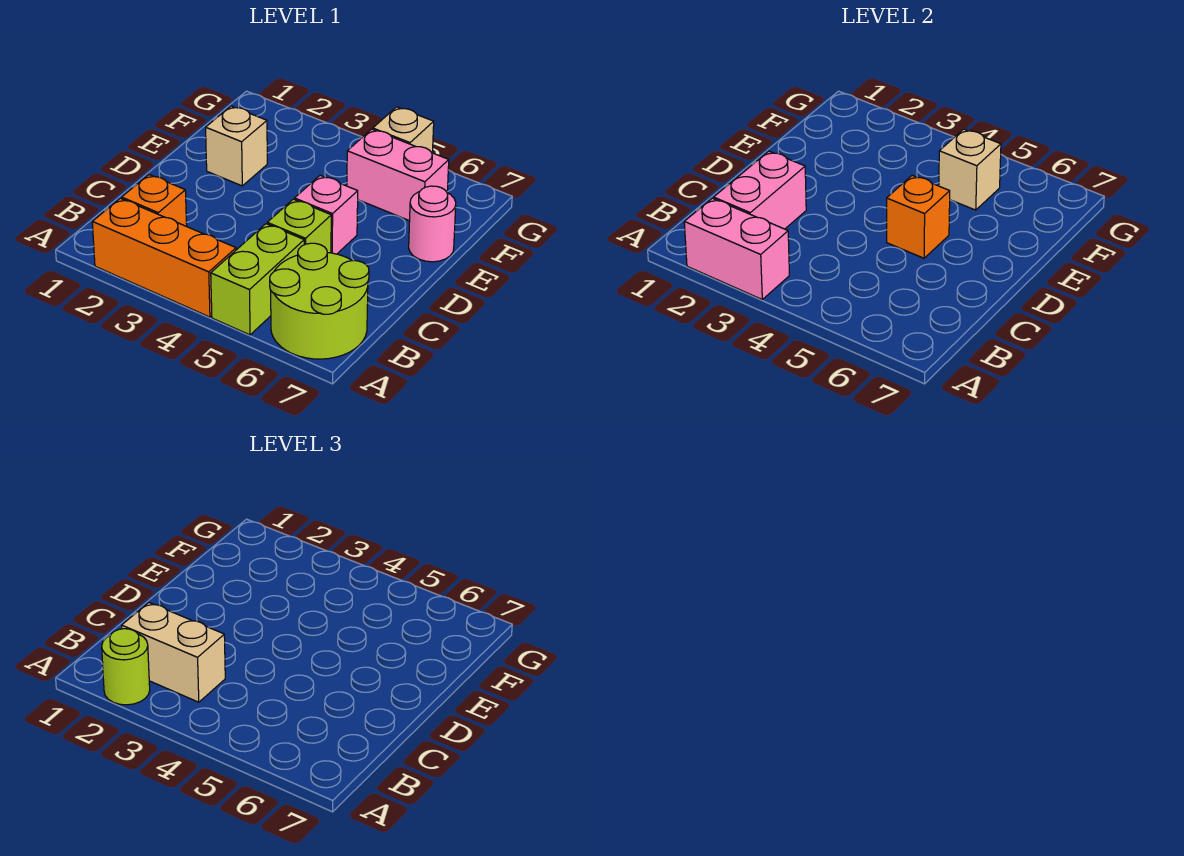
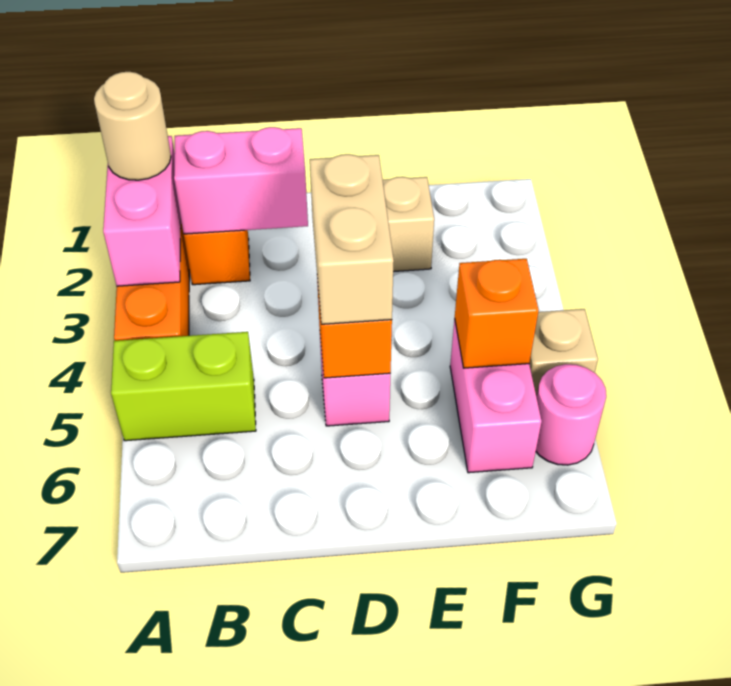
lime 1x1 round brick [102,629,150,705] -> tan 1x1 round brick [94,72,171,180]
lime 2x2 round brick [270,243,369,359] -> none
tan 1x2 brick [122,603,225,702] -> tan 1x2 brick moved to [310,154,394,324]
lime 1x1 brick [267,199,331,253] -> none
pink 1x1 round brick [409,186,456,262] -> pink 1x1 round brick moved to [536,364,606,465]
tan 1x1 brick [939,129,1001,210] -> orange 1x1 brick [455,259,539,368]

